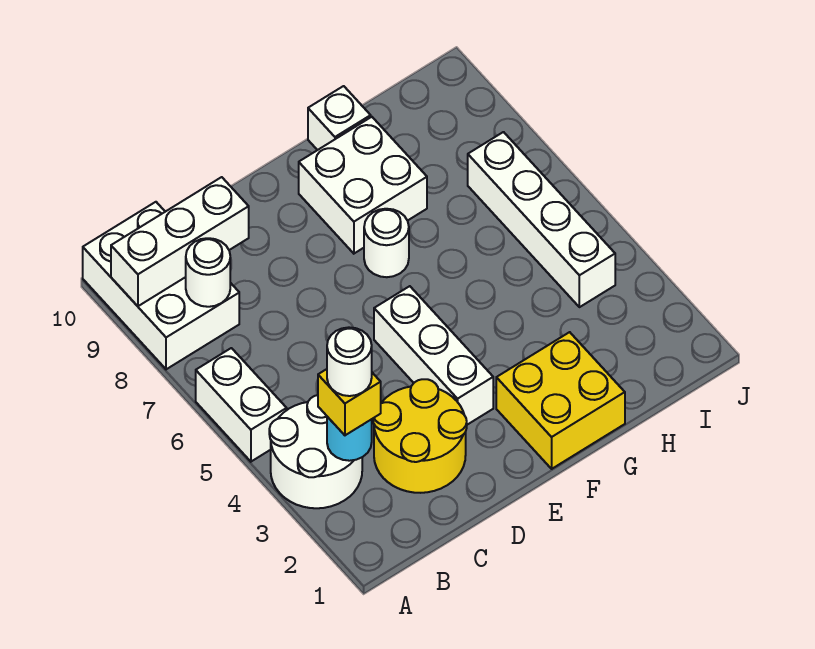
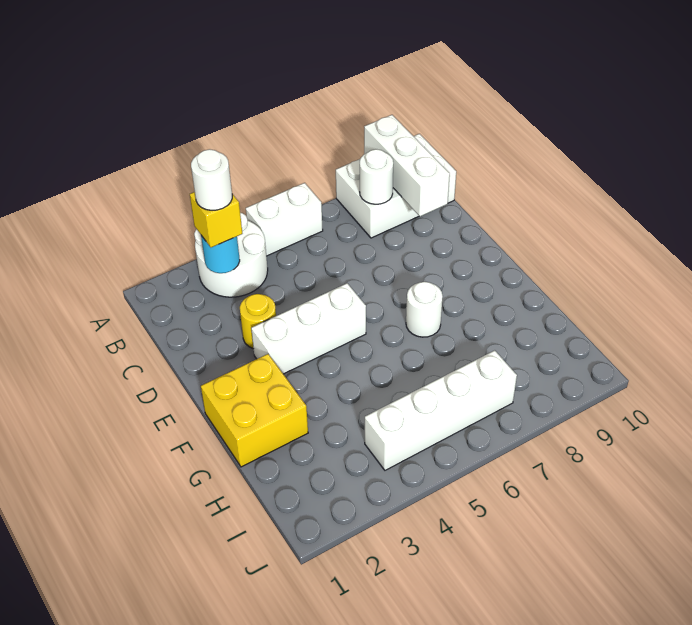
yellow 2x2 round brick [373,379,467,493] -> yellow 1x1 round brick [240,294,276,349]
white 2x2 brick [299,117,427,253] -> none
white 1x1 brick [308,86,371,150] -> none

